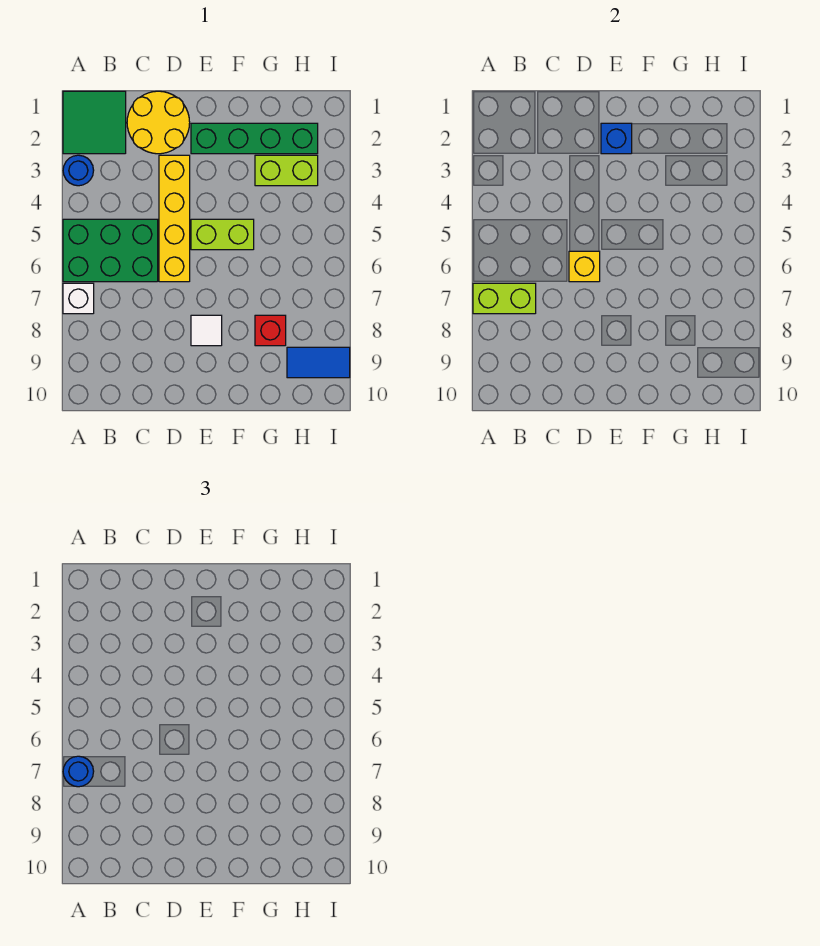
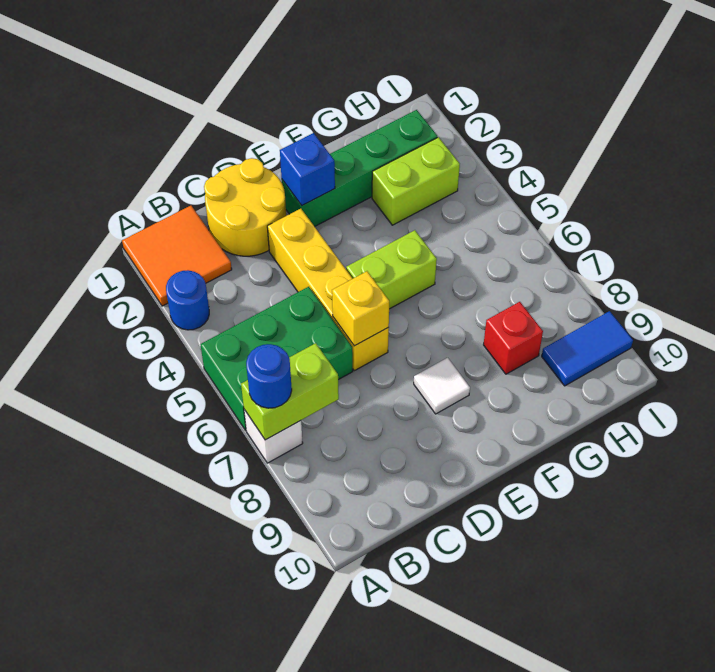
green 2x2 tile [63,91,126,154] -> orange 2x2 tile [122,206,232,306]

